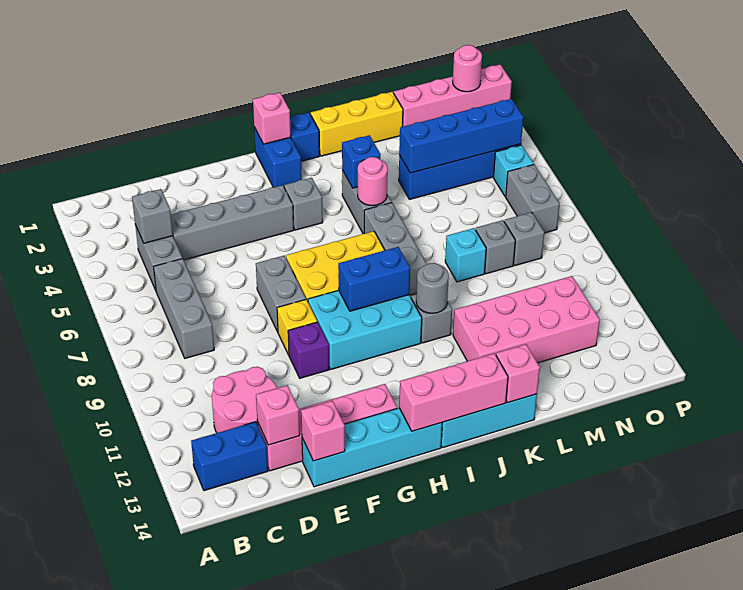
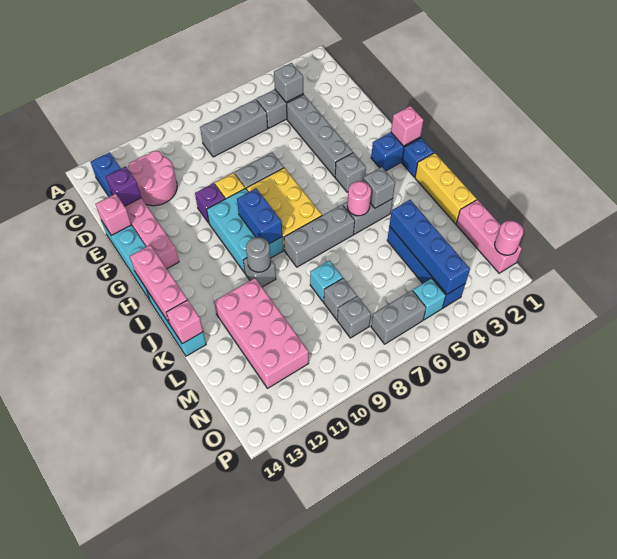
pink 1x1 brick [256,385,300,445] -> purple 1x1 brick [106,166,141,206]
blue 1x1 brick [342,135,381,188] -> grey 1x1 brick [363,167,395,208]
pink 1x4 brick [394,65,512,127] -> pink 1x3 brick [456,200,522,273]

